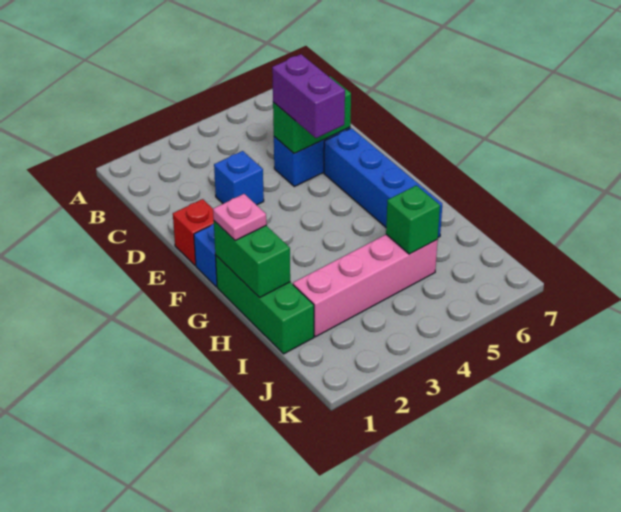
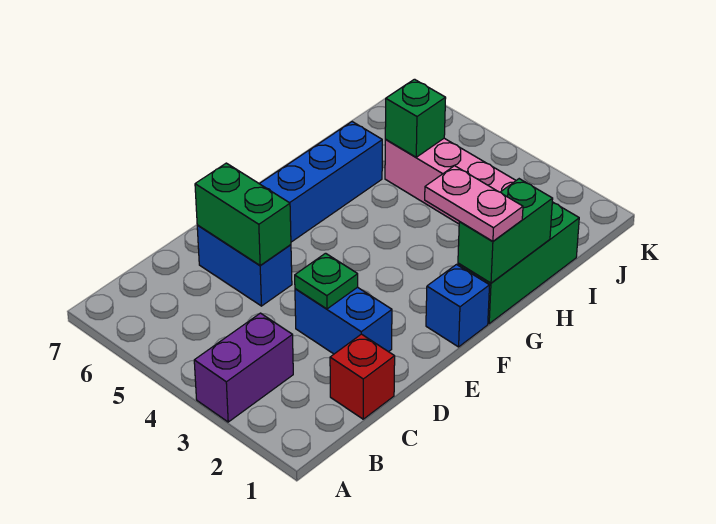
blue 1x1 brick [214,151,264,205] -> blue 1x2 brick [295,287,392,354]
none -> green 1x1 plate [295,253,358,309]
purple 1x2 brick [272,54,345,138] -> purple 1x2 brick moved to [194,313,293,422]
red 1x1 brick [173,199,214,266] -> red 1x1 brick moved to [330,334,395,419]
pink 1x1 plate [213,194,266,240] -> pink 1x2 plate [425,166,523,241]

